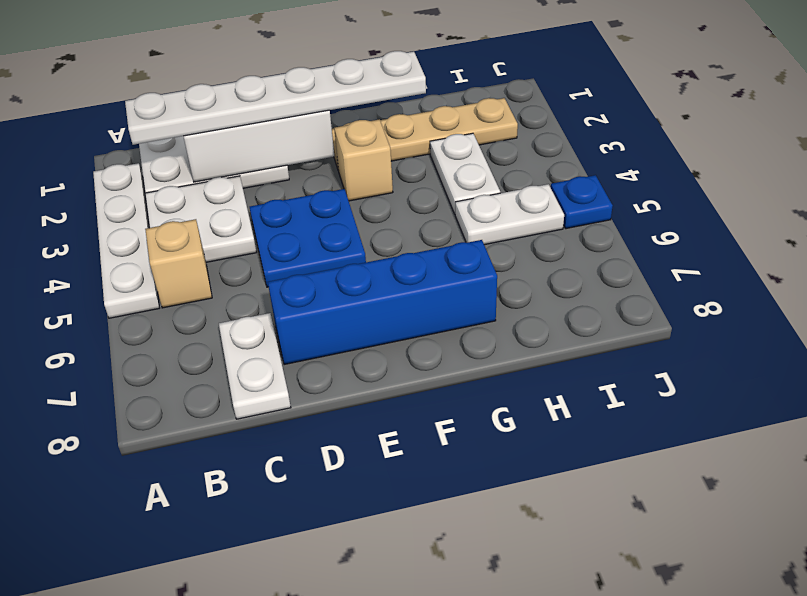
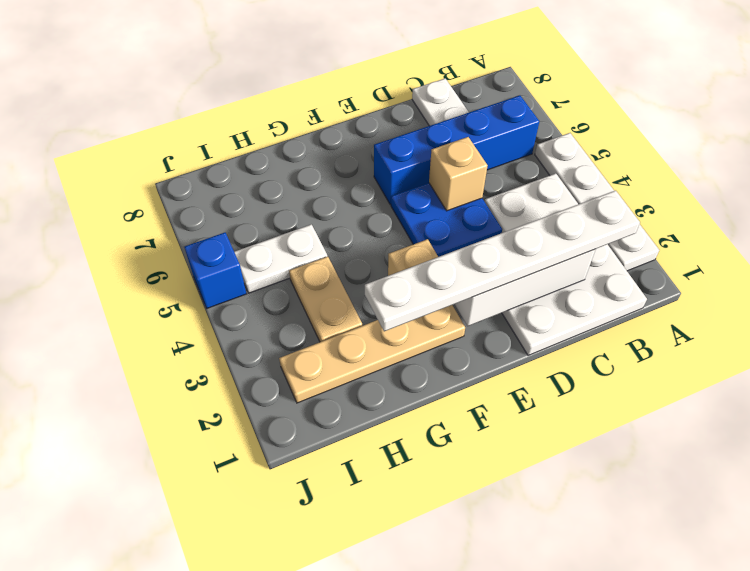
tan 1x1 brick [145,219,212,308] -> tan 1x1 brick moved to [429,137,488,211]
blue 1x4 brick [268,240,497,365] -> blue 1x4 brick moved to [374,95,539,205]
white 1x2 plate [430,133,500,214] -> tan 1x2 plate [289,256,362,342]
blue 1x1 plate [551,175,613,229] -> blue 1x1 brick [184,233,246,308]

